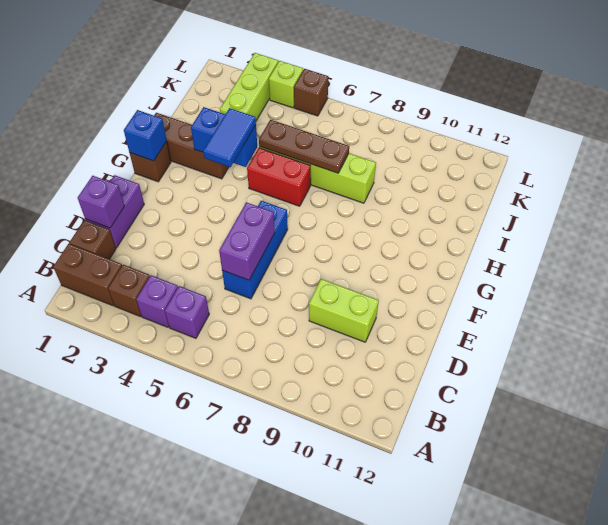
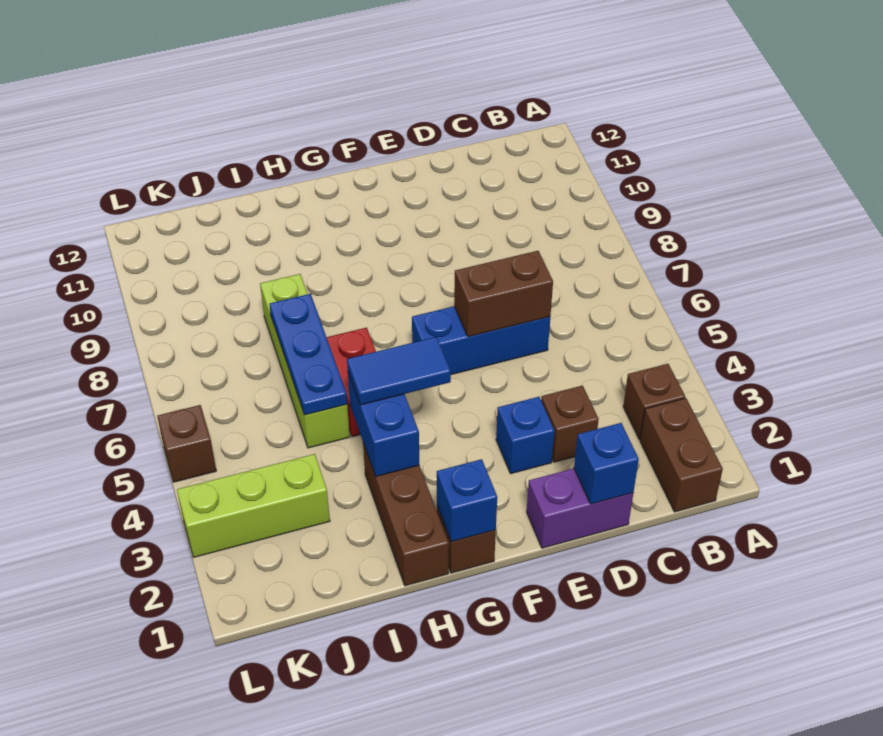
purple 1x1 brick [136,275,178,327] -> none
purple 1x1 brick [165,286,209,338] -> none
brown 1x1 brick [69,220,116,259] -> brown 1x1 brick moved to [541,386,599,462]
purple 1x1 brick [78,176,124,228] -> blue 1x1 brick [574,423,639,504]
purple 1x2 brick [219,202,275,280] -> brown 1x2 brick [454,251,553,337]
lime 1x2 brick [309,279,379,342] -> none
none -> blue 1x1 brick [496,397,555,474]
brown 1x3 plate [259,120,349,173] -> blue 1x3 plate [269,294,347,415]
lime 1x1 brick [269,61,303,108] -> none

